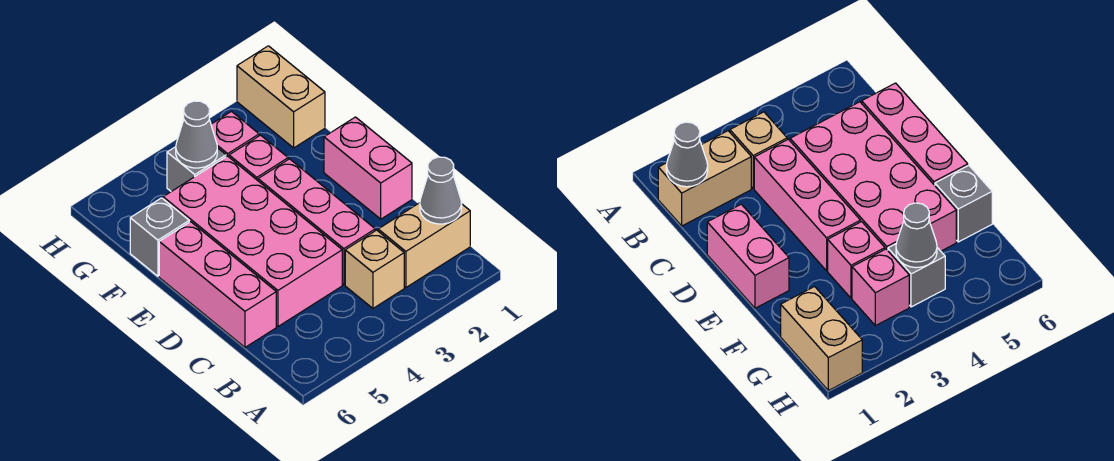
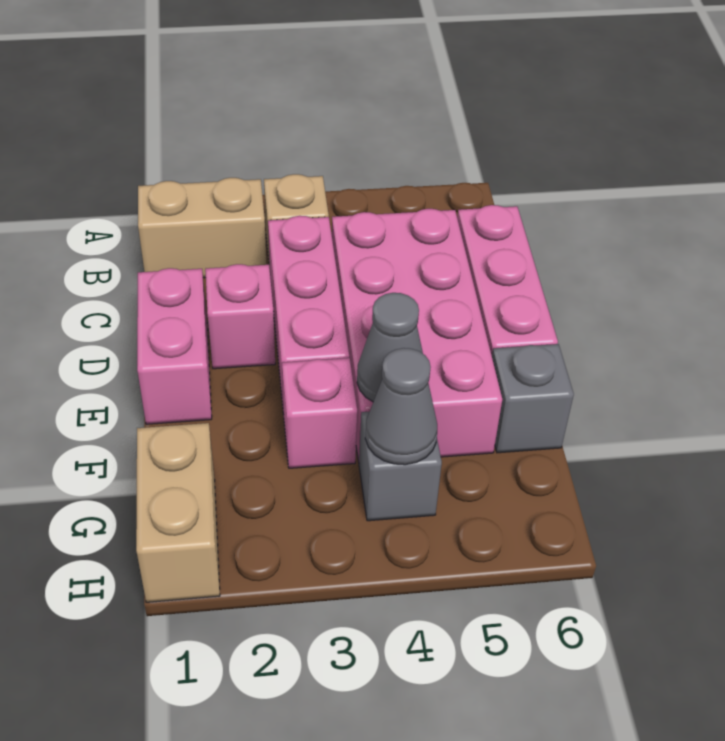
grey 1x1 cone [420,157,462,224] -> grey 1x1 cone moved to [357,293,423,402]
pink 1x1 brick [211,111,259,157] -> pink 1x1 brick moved to [205,264,275,369]

